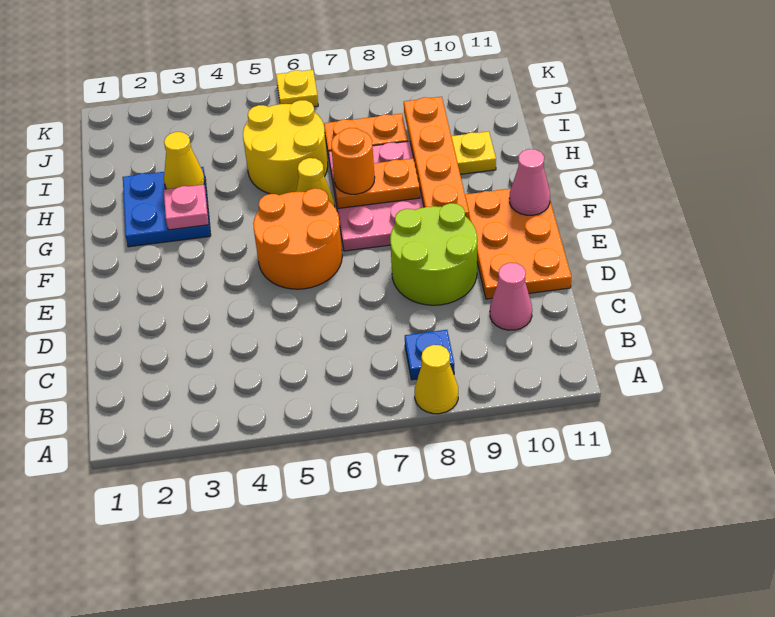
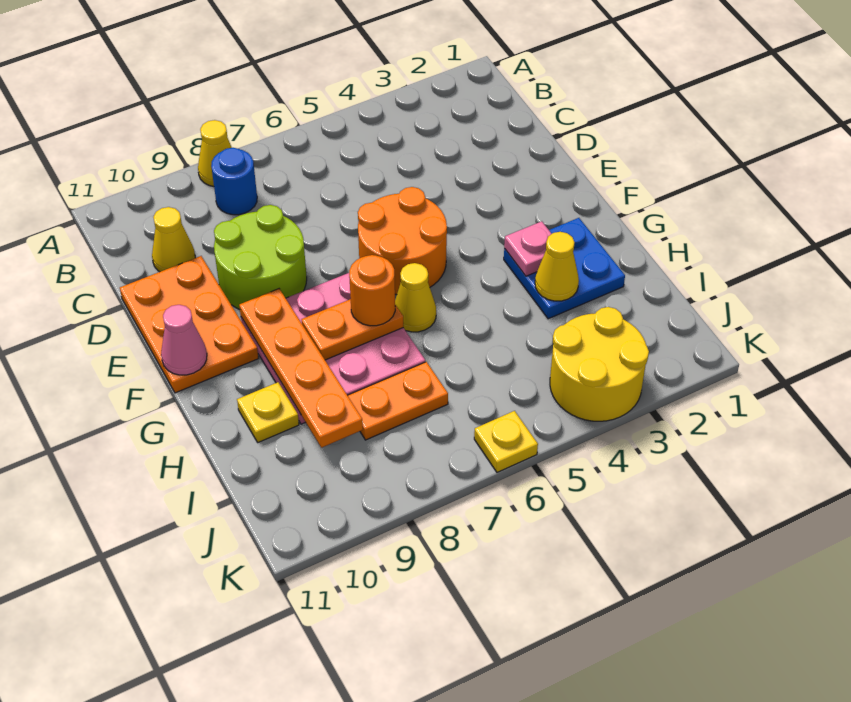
blue 1x1 plate [405,330,454,380] -> blue 1x1 round brick [211,148,257,215]
pink 1x1 cone [490,263,532,330] -> yellow 1x1 cone [152,207,195,272]
yellow 2x2 round brick [243,100,328,195] -> yellow 2x2 round brick moved to [550,307,649,421]

